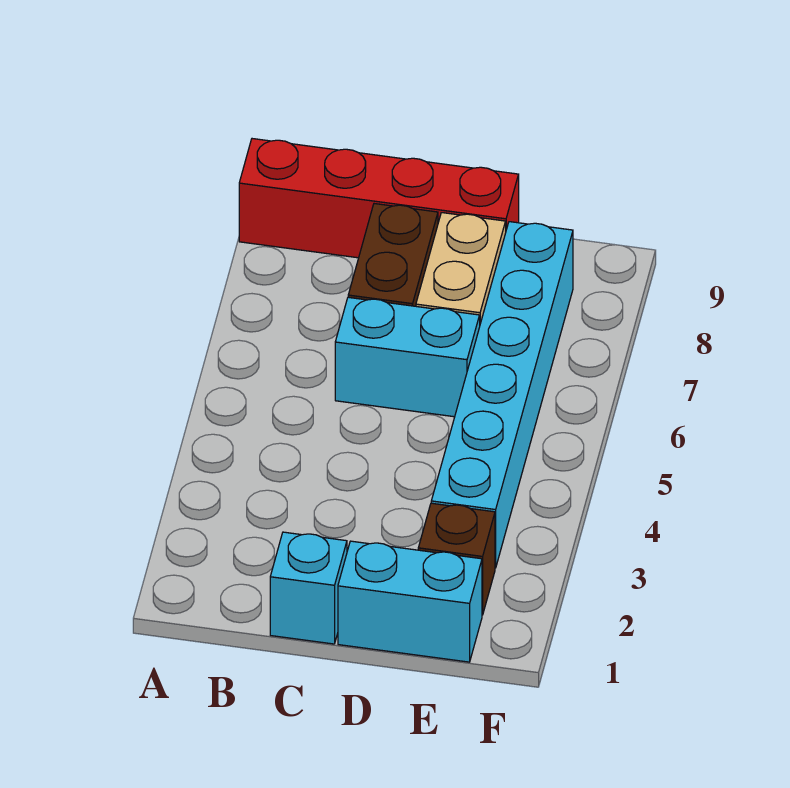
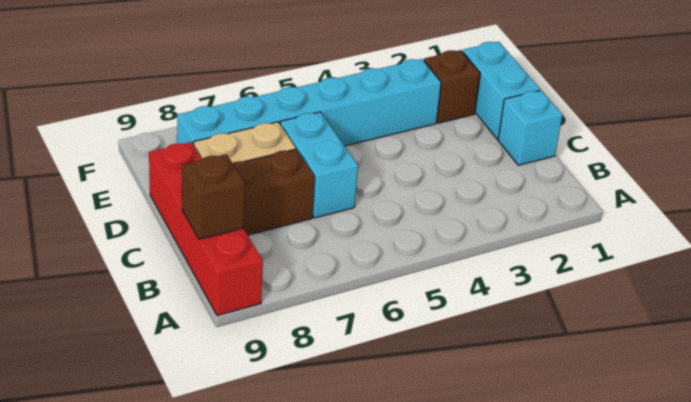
none -> brown 1x1 brick [182,154,245,239]

